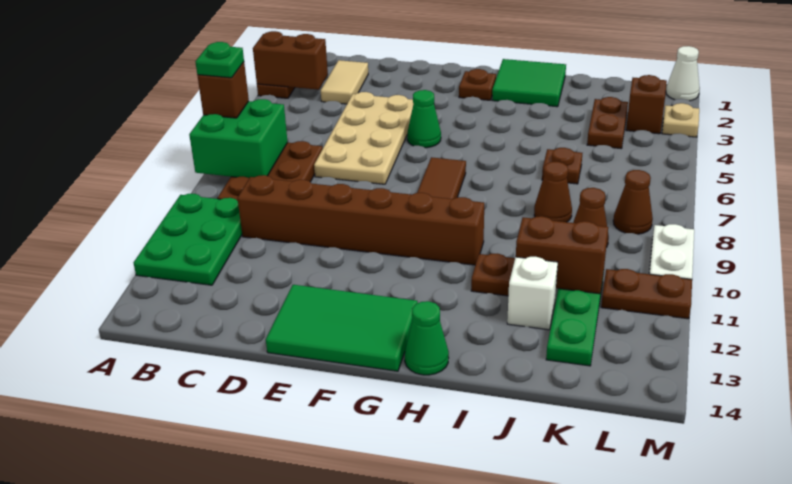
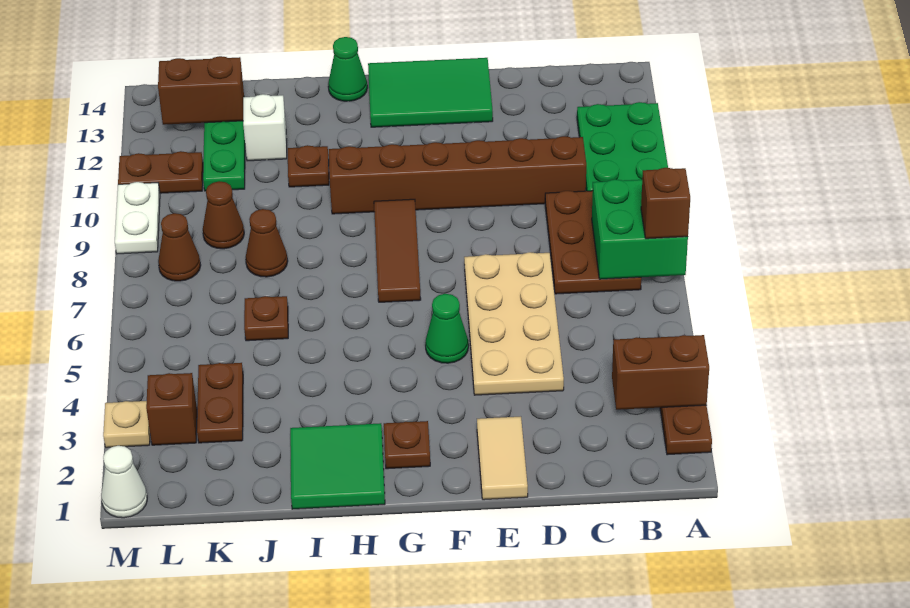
green 1x1 plate [195,42,244,78] -> none
tan 1x2 tile [321,60,368,104] -> tan 1x2 tile moved to [477,417,528,500]
brown 1x2 brick [516,216,608,294] -> brown 1x2 brick moved to [158,56,244,125]

